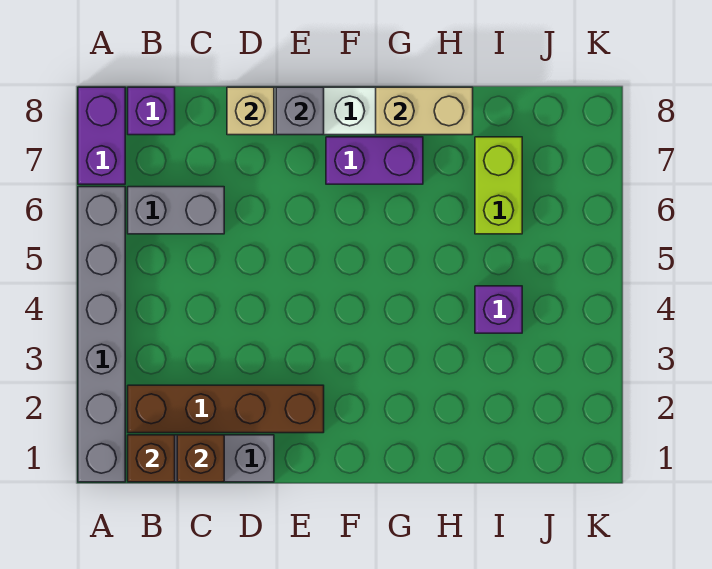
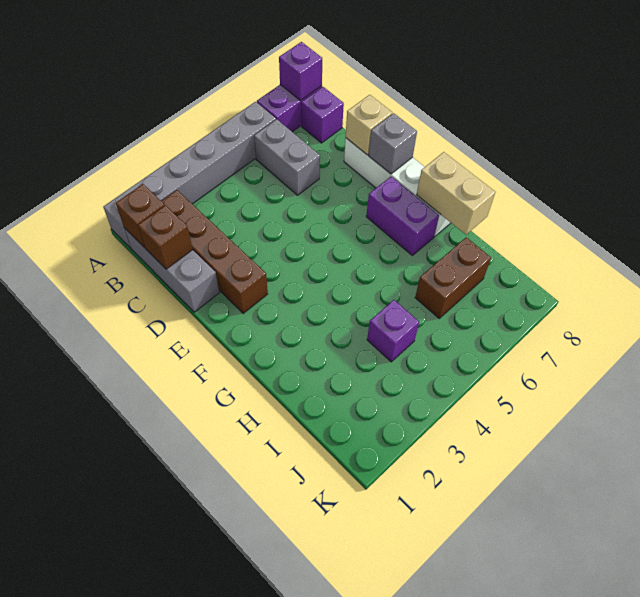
none -> purple 1x1 brick [279,42,322,101]
lime 1x2 brick [475,137,522,234] -> brown 1x2 brick [415,237,491,318]

